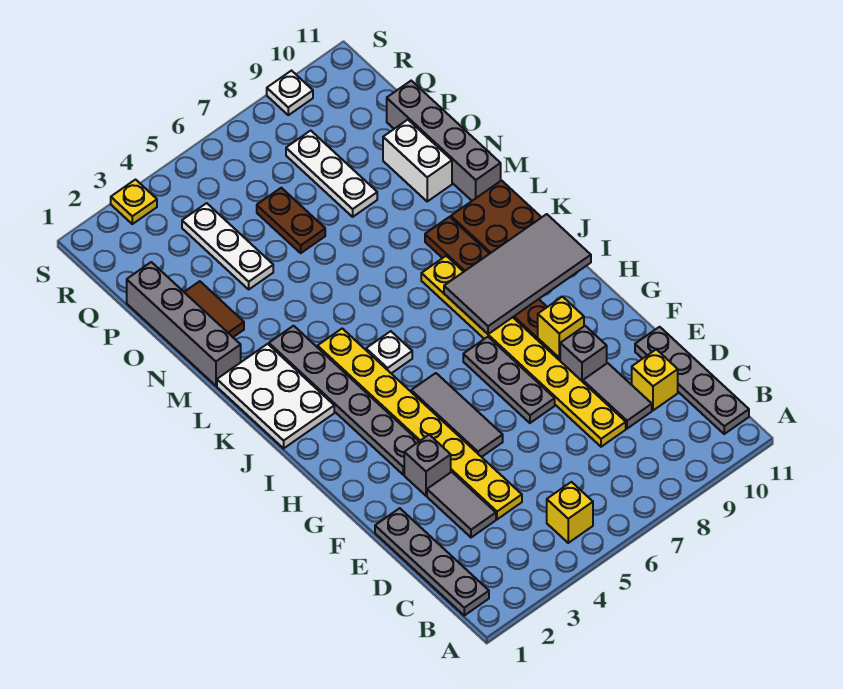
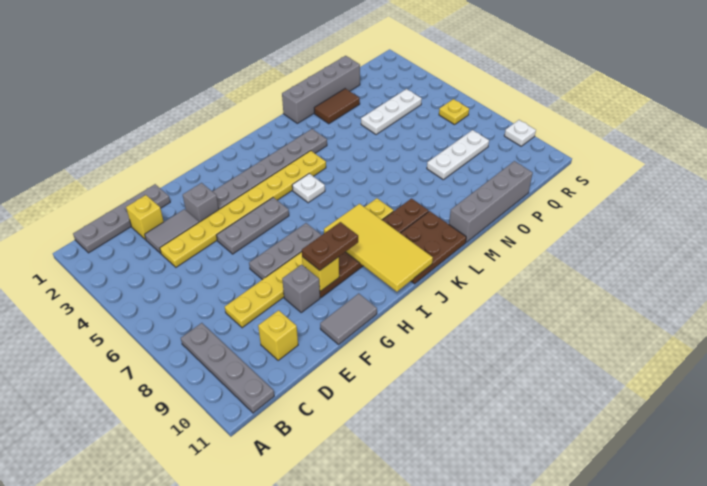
yellow 1x1 brick [547,482,593,543] -> yellow 1x1 brick moved to [126,195,164,240]
grey 1x4 plate [635,327,749,434] -> grey 1x4 plate turned to [181,323,274,413]
grey 1x2 tile [583,363,652,429] -> grey 1x2 tile moved to [320,293,377,344]
grey 1x3 tile [411,373,503,457] -> grey 1x3 plate [216,197,289,254]
grey 2x4 tile [444,214,591,334] -> yellow 2x4 tile [324,204,433,292]
white 2x3 plate [217,344,334,448] -> none
white 1x2 brick [383,120,452,201] -> none
brown 1x2 plate [257,188,325,253] -> brown 1x2 plate moved to [302,222,358,270]
yellow 1x1 plate [111,180,157,224] -> yellow 1x1 plate moved to [439,99,469,125]

